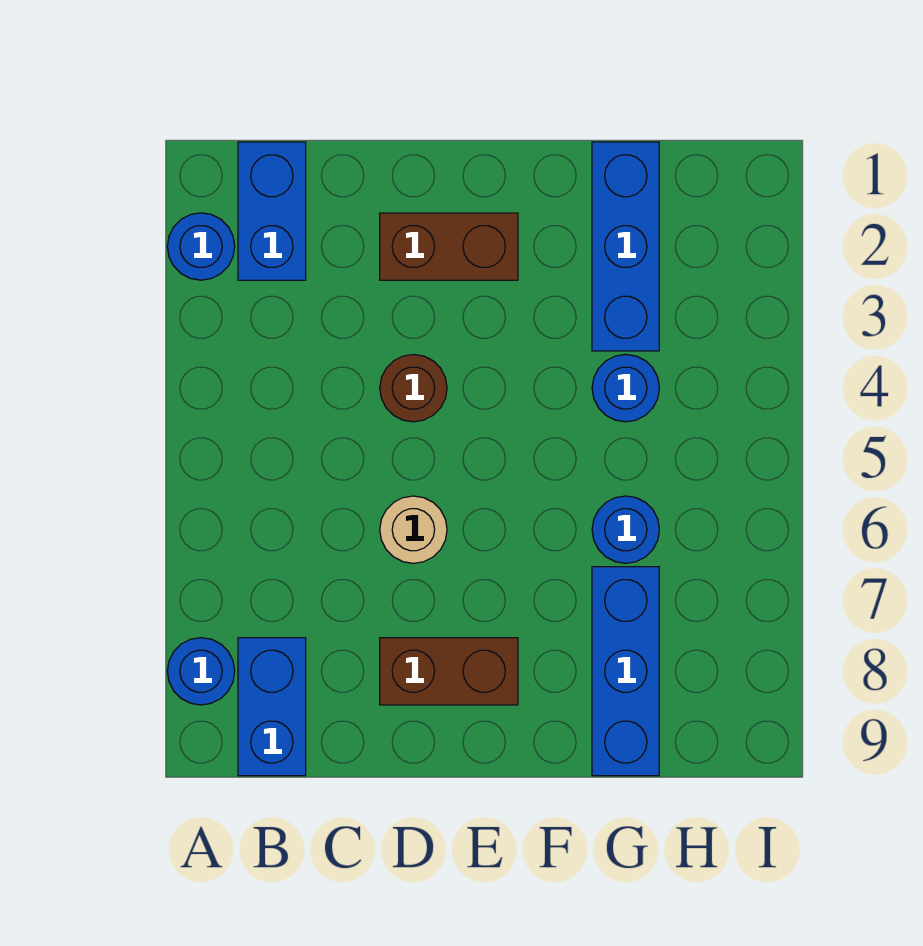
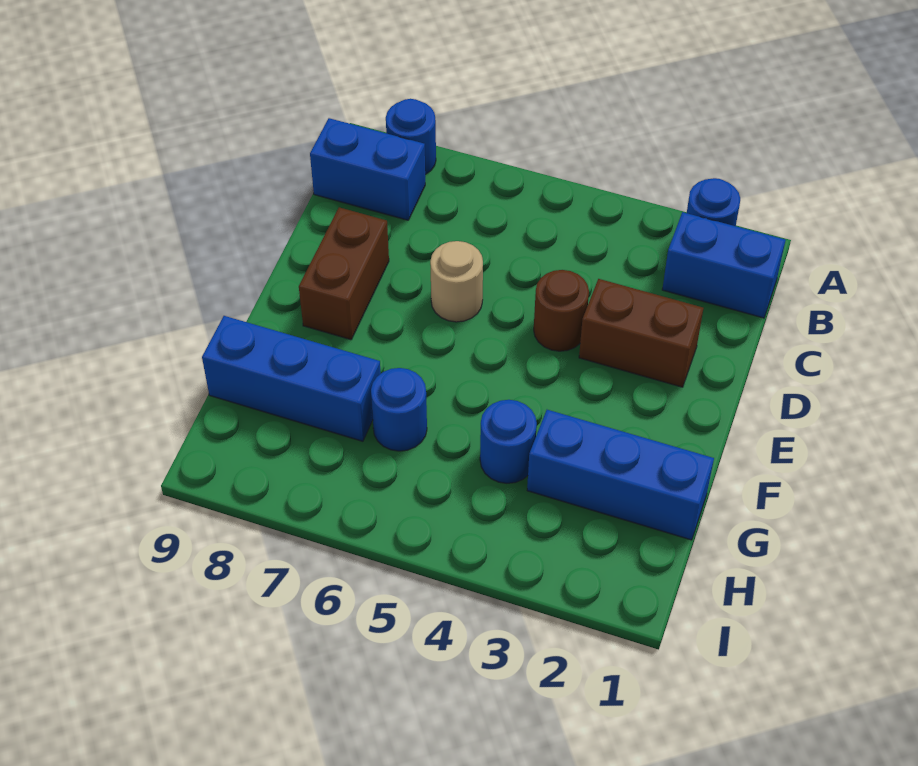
brown 1x2 brick [380,213,518,280] -> brown 1x2 brick turned to [579,279,703,387]

